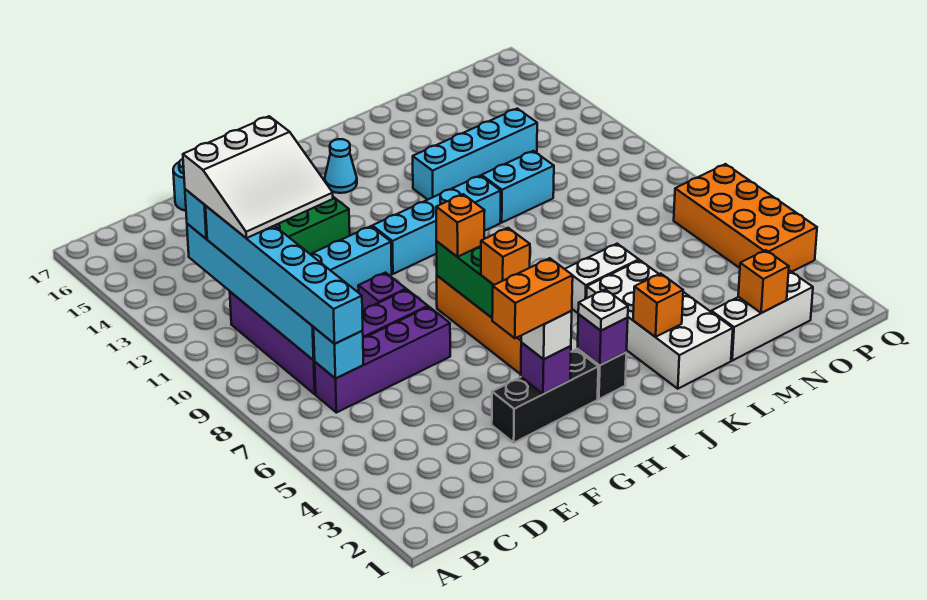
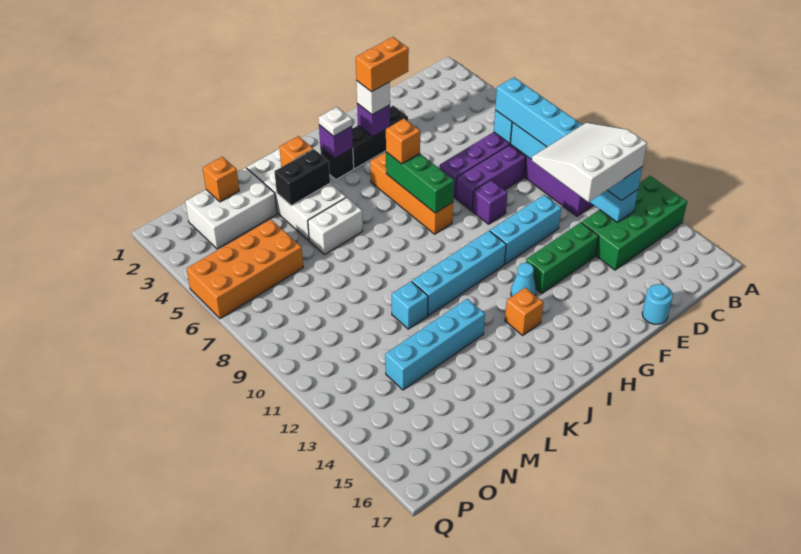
none -> green 2x4 brick [582,176,687,270]
orange 1x1 brick [436,194,485,257] -> orange 1x1 brick moved to [505,288,543,335]
cyan 1x1 cone [325,139,357,193] -> cyan 1x1 cone moved to [511,263,536,296]
none -> black 1x2 brick [274,149,330,205]
cyan 1x2 brick [482,151,554,222] -> cyan 1x1 brick [392,281,428,329]
white 1x3 brick [711,271,813,361] -> white 2x3 brick [185,168,277,249]
orange 2x4 brick [674,164,817,272] -> orange 2x4 brick turned to [187,219,303,319]

